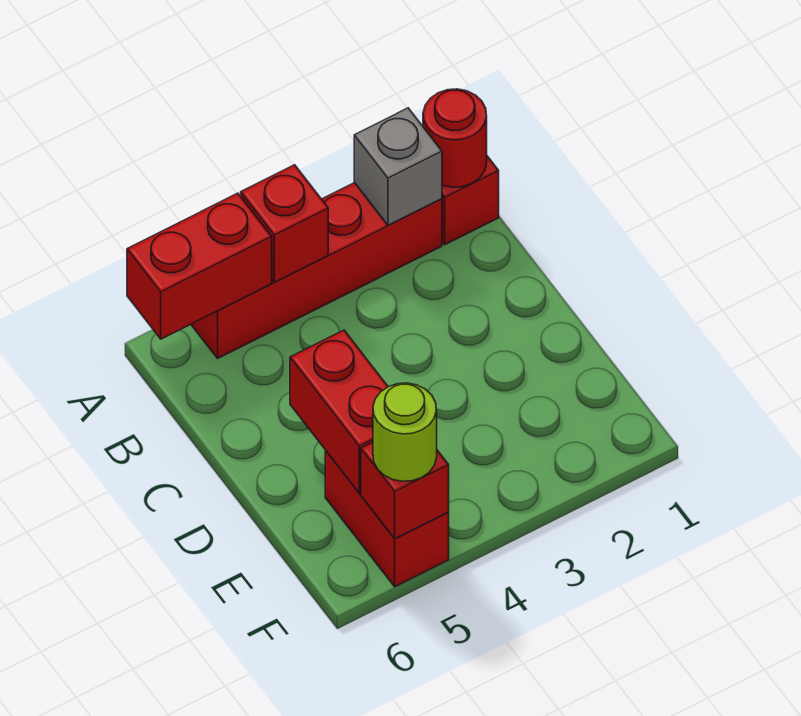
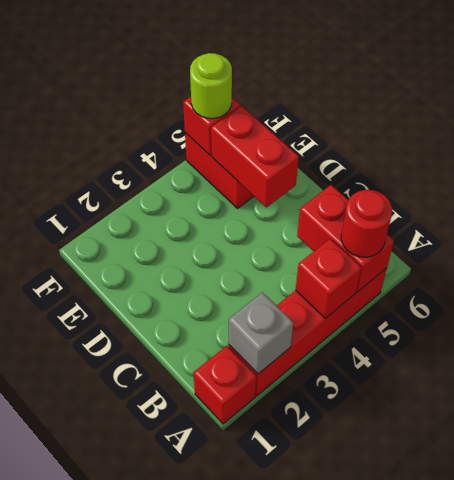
red 1x1 round brick [423,89,487,187] -> red 1x1 round brick moved to [341,190,392,257]
red 1x2 brick [127,193,272,339] -> red 1x2 brick turned to [297,185,394,292]

